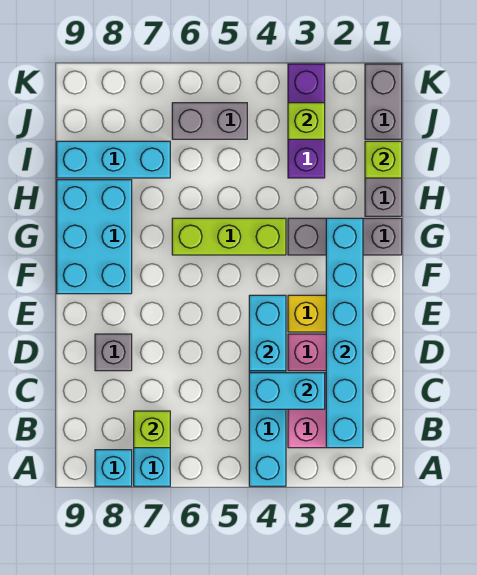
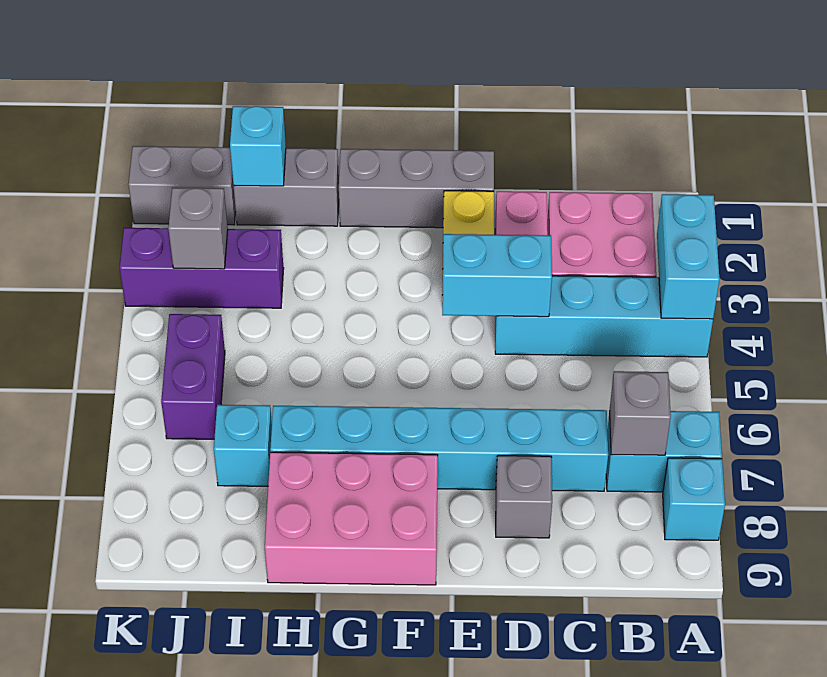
cyan 1x6 brick [326,218,363,448] -> cyan 1x6 brick moved to [270,406,608,491]
lime 1x1 brick [134,411,170,448] -> grey 1x1 brick [610,371,671,455]
cyan 1x2 brick [249,373,325,409] -> cyan 1x2 brick moved to [657,194,719,319]
cyan 2x3 brick [57,180,132,294] -> pink 2x3 brick [265,452,438,585]
grey 1x3 brick [288,218,402,255] -> grey 1x3 brick turned to [339,149,494,228]
lime 1x3 brick [172,218,286,255] -> none
lime 1x1 brick [365,141,402,178] -> cyan 1x1 brick [230,106,286,186]
cyan 1x3 brick [57,141,170,178] -> cyan 1x1 brick [214,405,272,486]
lime 1x1 brick [288,103,325,139] -> grey 1x1 brick [168,188,228,269]
grey 1x2 brick [172,103,247,139] -> purple 1x2 brick [161,314,225,439]

